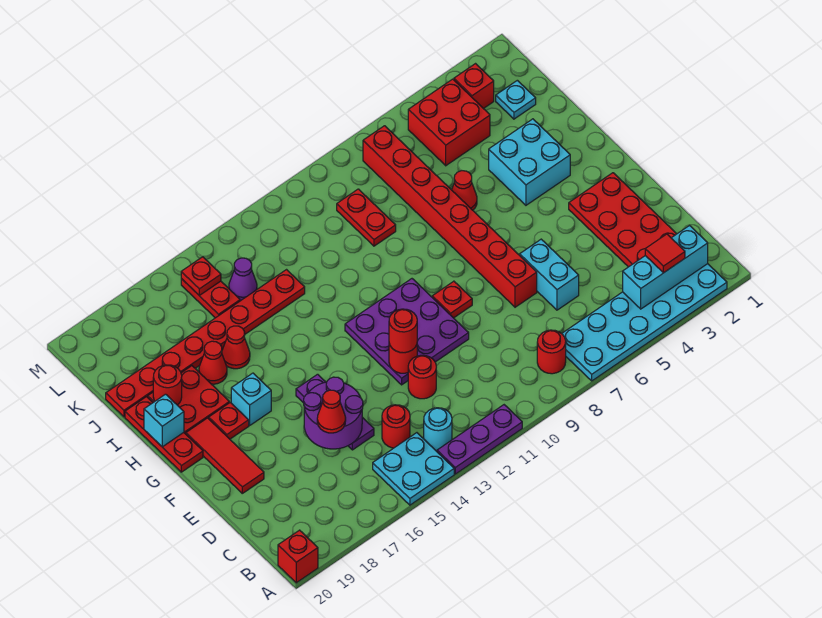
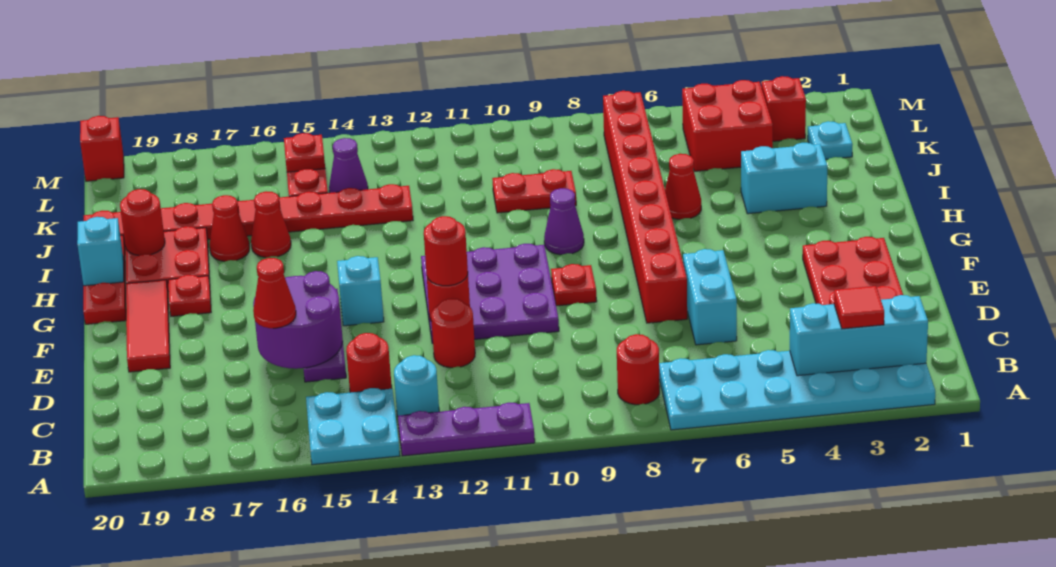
red 1x1 brick [278,530,318,583] -> red 1x1 brick moved to [80,116,124,181]
cyan 1x1 brick [231,373,271,425] -> cyan 1x1 brick moved to [337,256,384,326]
cyan 2x2 brick [489,119,570,205] -> cyan 1x2 brick [741,143,828,214]
none -> purple 1x1 cone [544,188,584,255]
red 1x2 plate [337,189,396,246] -> red 1x2 plate turned to [492,169,576,213]

